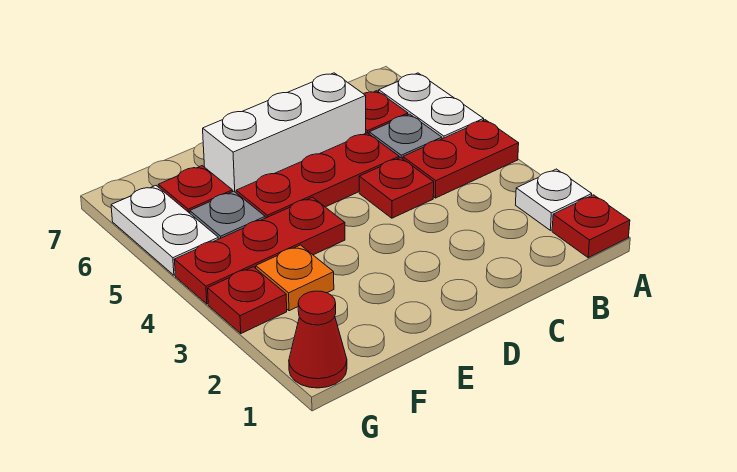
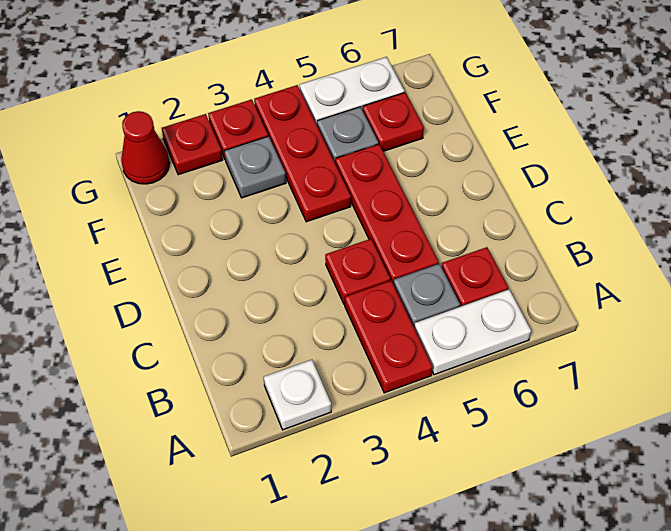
red 1x1 plate [552,195,630,258] -> red 1x1 plate moved to [162,114,223,175]
white 1x3 brick [203,73,366,192] -> none
orange 1x1 plate [256,245,334,311] -> grey 1x1 plate [224,136,286,198]

